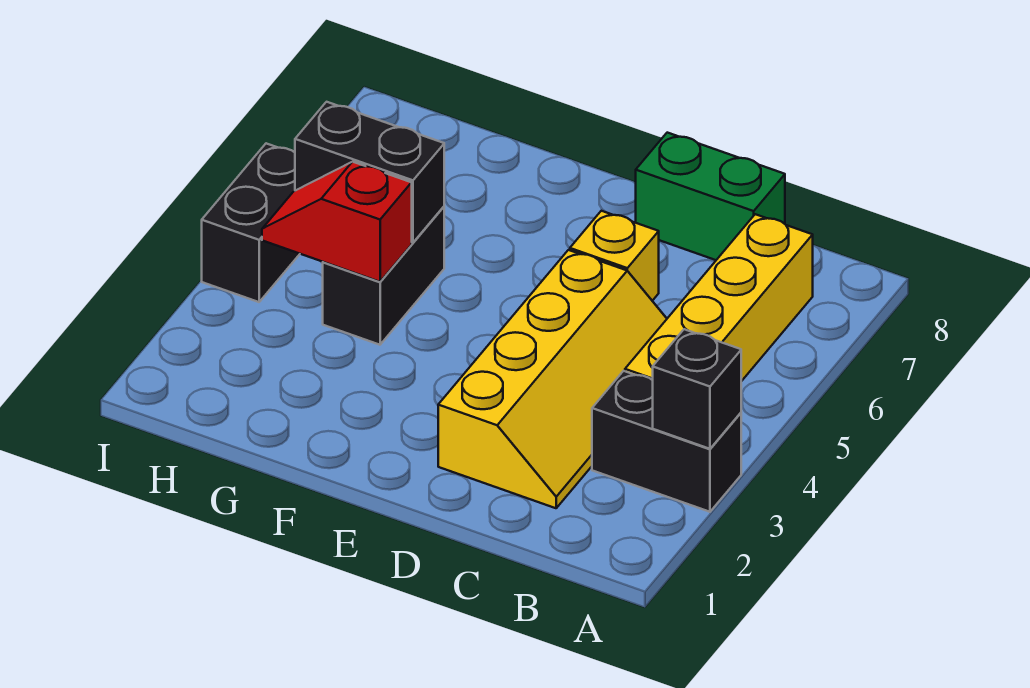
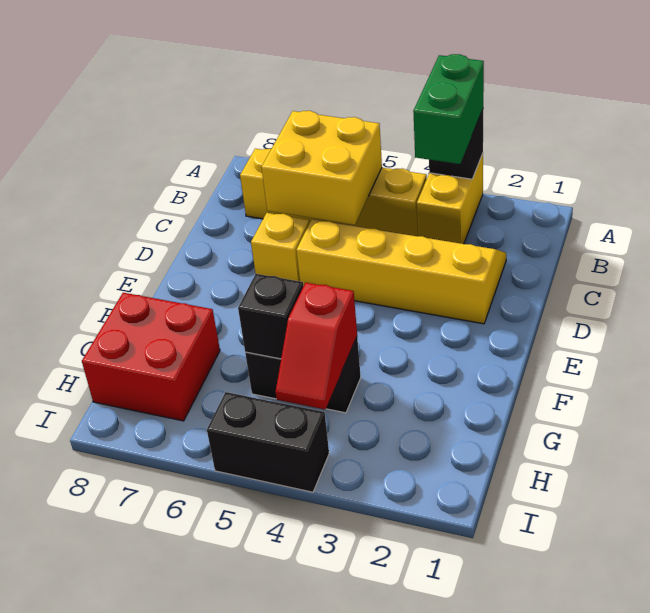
black 1x2 brick [592,371,741,512] -> yellow 1x2 brick [417,154,483,244]
none -> yellow 2x2 brick [261,111,382,225]
green 1x2 brick [636,133,785,260] -> green 1x2 brick moved to [413,54,484,164]
black 1x2 brick [295,102,444,243] -> black 1x1 brick [238,274,303,359]
none -> red 2x2 brick [82,293,220,421]

